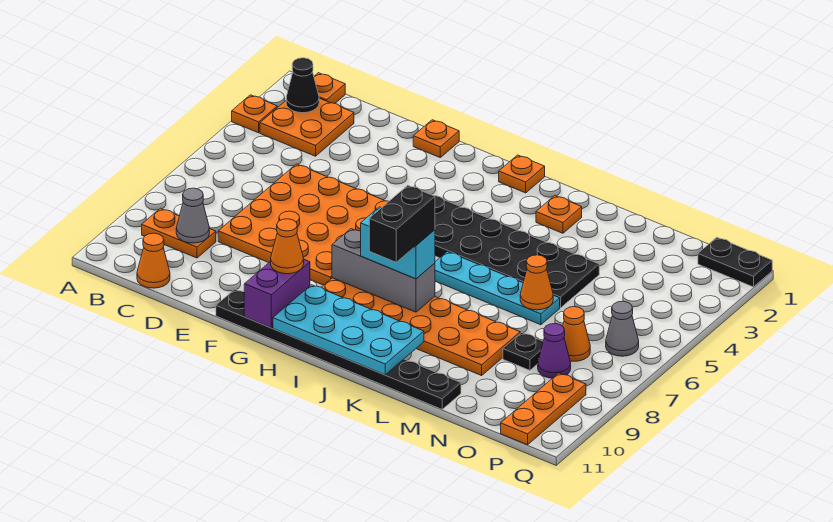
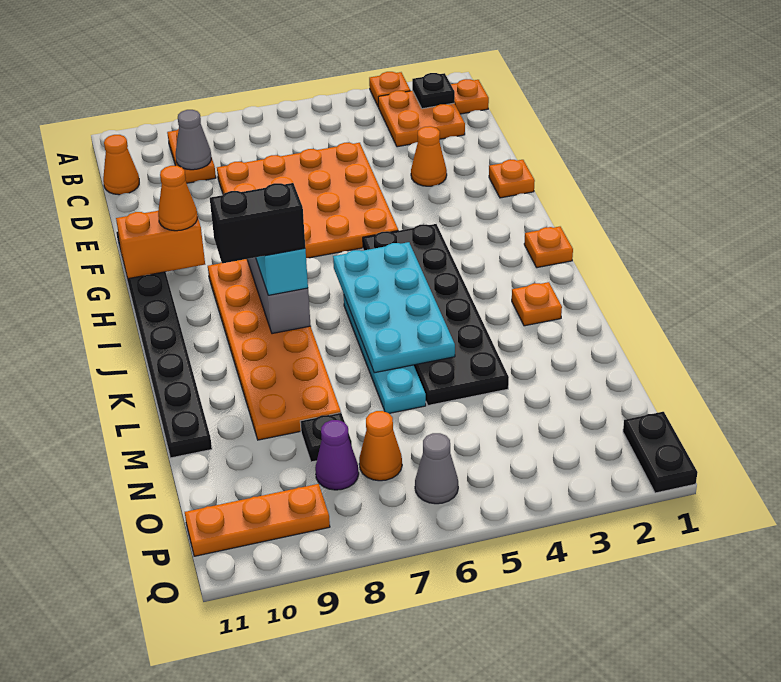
black 1x1 cone [286,58,319,113] -> black 1x1 plate [412,73,455,109]
purple 1x2 brick [244,260,310,328] -> orange 1x2 brick [116,211,205,279]
cyan 2x4 plate [273,285,424,375] -> cyan 2x4 plate moved to [333,242,455,373]
orange 1x1 cone [520,255,553,310] -> orange 1x1 cone moved to [411,126,447,186]

